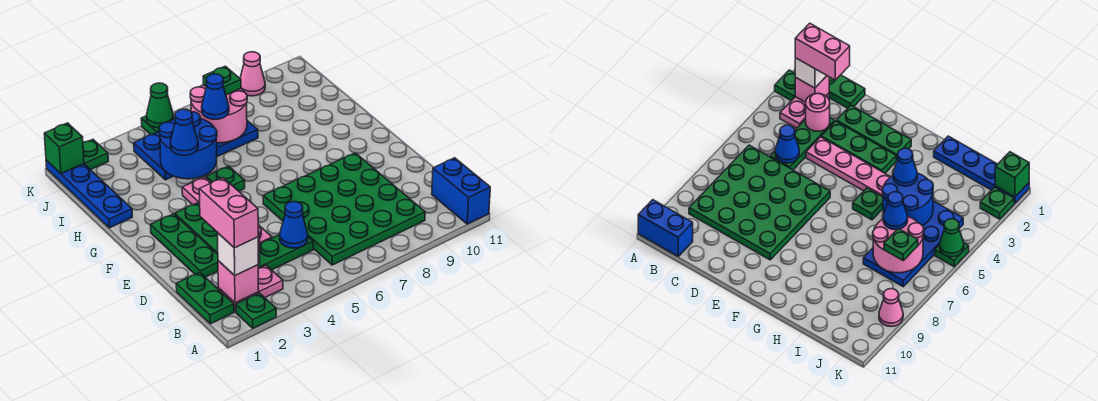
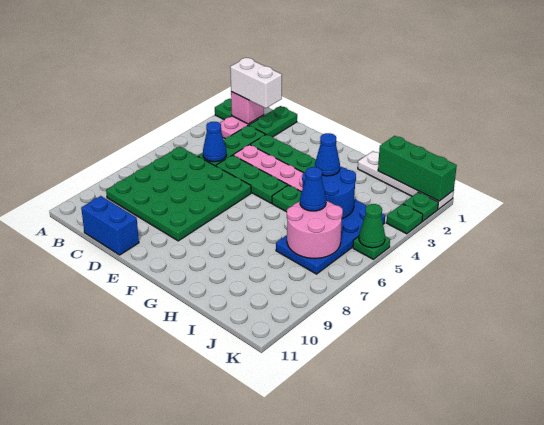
blue 1x2 brick [432,158,490,224] -> blue 1x2 brick moved to [81,196,139,255]
green 1x2 plate [176,272,234,324] -> green 1x2 plate turned to [249,106,297,137]
white 1x1 brick [218,233,258,275] -> white 1x2 brick [230,58,282,108]
pink 1x2 brick [199,178,258,248] -> none
pink 1x1 round brick [806,93,830,131] -> none
green 1x3 plate [151,214,218,277] -> green 1x3 plate moved to [216,155,288,203]
blue 1x4 plate [46,160,132,228] -> white 1x4 plate [358,151,454,209]
green 1x1 plate [203,66,241,95] -> green 1x1 plate moved to [387,204,423,234]
green 1x1 brick [44,123,84,173] -> green 1x3 brick [378,136,457,201]
pink 1x1 cone [240,52,265,96] -> none

